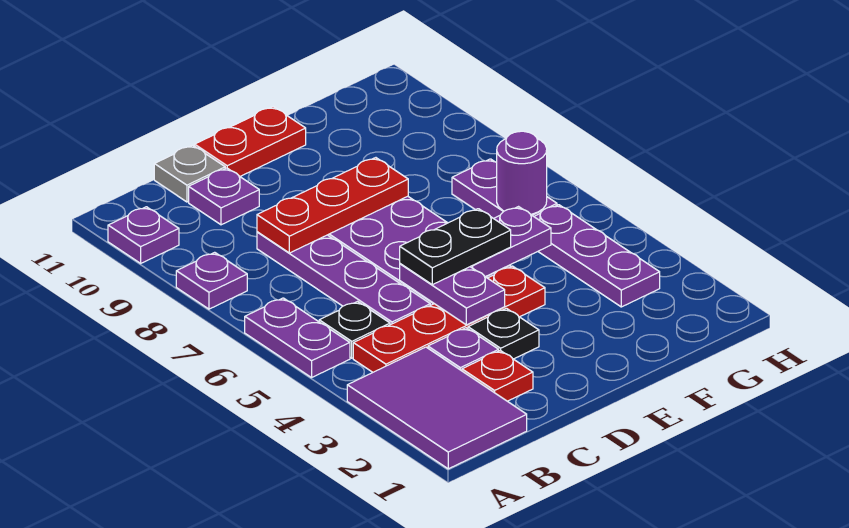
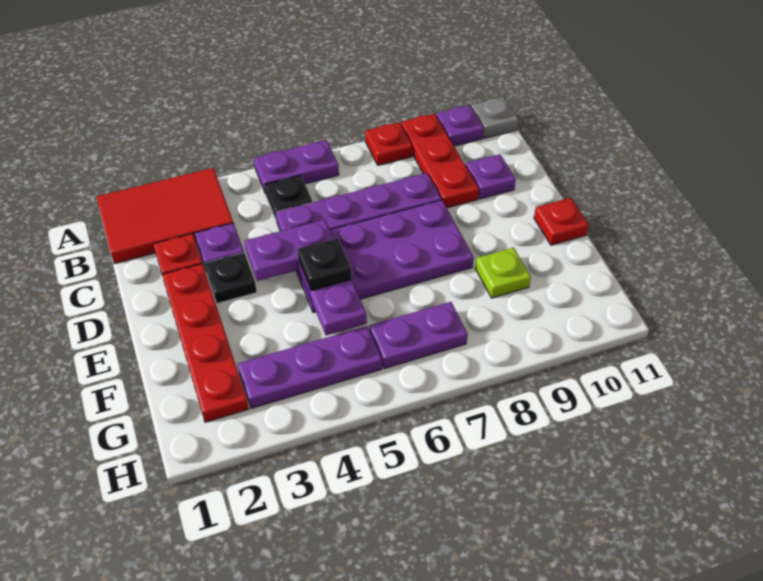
purple 2x3 tile [347,347,527,469] -> red 2x3 tile [97,168,233,264]
purple 1x1 plate [176,252,247,309] -> red 1x1 plate [365,123,412,165]
red 1x4 plate [353,266,545,372] -> red 1x4 plate moved to [162,264,249,422]
red 1x3 plate [257,158,408,253] -> red 1x3 plate moved to [401,114,479,208]
grey 1x1 plate [154,145,225,202] -> grey 1x1 plate moved to [471,97,519,138]
black 1x2 plate [400,209,511,285] -> black 1x1 plate [297,238,352,291]
red 1x2 plate [195,107,306,176] -> red 1x1 plate [534,198,589,245]
none -> lime 1x1 plate [475,248,531,298]
purple 1x1 round brick [497,131,547,214] -> none

